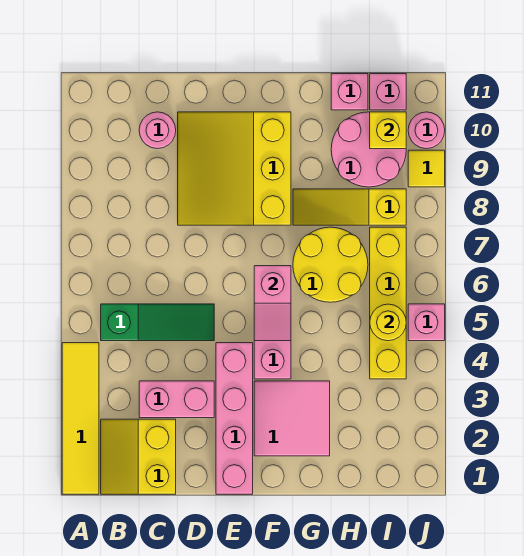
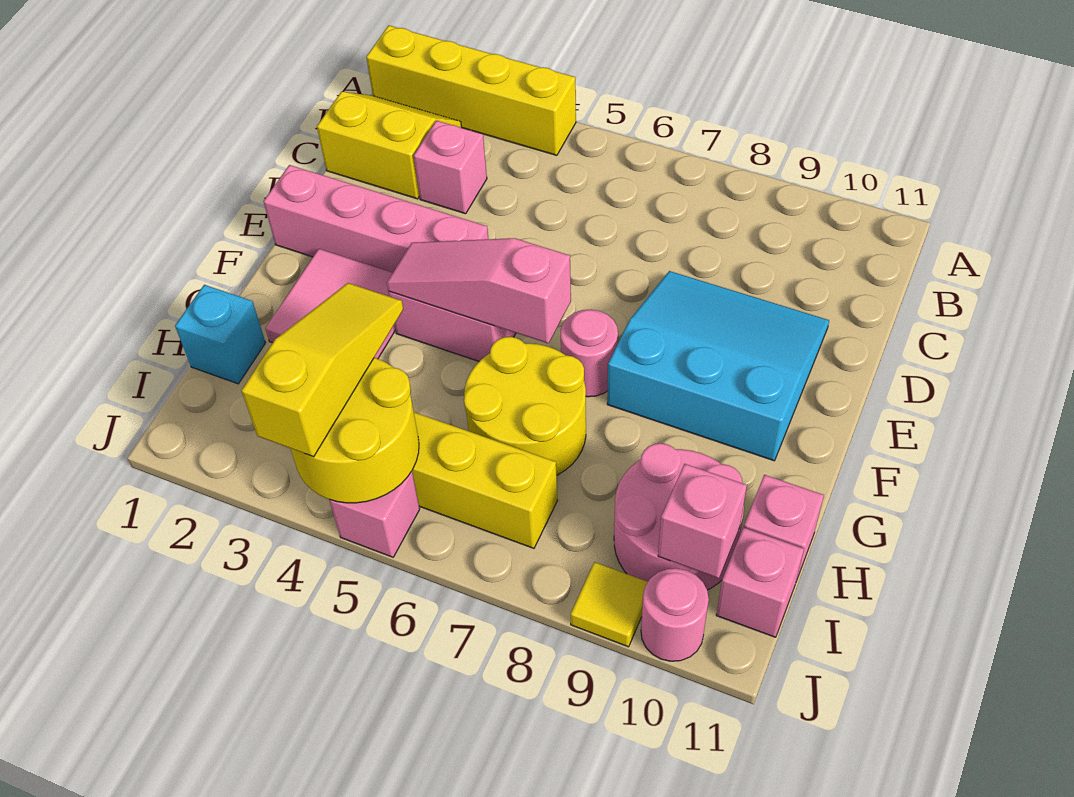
yellow 1x4 tile [62,343,99,494] -> yellow 1x4 brick [366,25,576,155]
green 1x3 slope [101,304,214,341] -> none
pink 1x2 brick [139,381,214,418] -> pink 1x1 brick [414,121,487,214]
pink 1x1 round brick [139,112,176,149] -> pink 1x1 round brick moved to [560,309,618,397]
yellow 3x3 slope [178,112,291,225] -> cyan 3x3 slope [607,271,829,461]
pink 1x2 slope [254,266,291,341] -> pink 1x3 slope [387,238,571,344]
yellow 1x3 slope [293,189,406,225] -> yellow 1x3 slope moved to [242,283,403,457]
none -> cyan 1x1 brick [175,285,266,384]
yellow 1x1 round brick [370,304,406,341] -> yellow 2x2 round brick [290,358,419,503]
yellow 1x1 brick [370,112,406,149] -> pink 1x1 brick [658,464,747,578]

